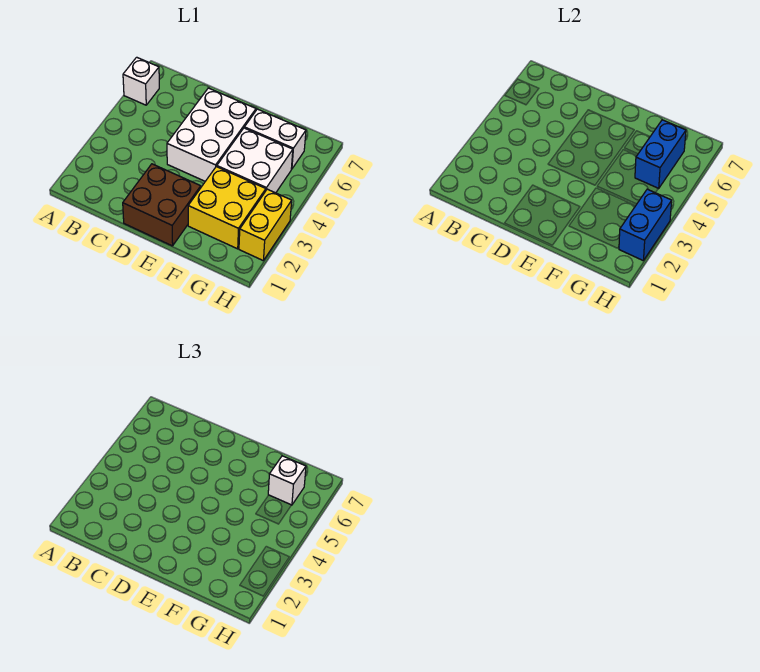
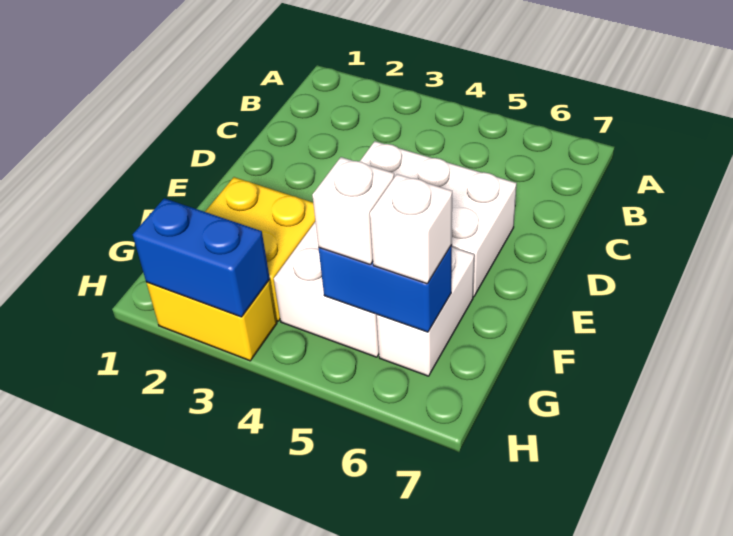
white 1x1 brick [123,57,159,105] -> white 1x1 brick moved to [312,157,394,265]
brown 2x2 brick [123,164,201,246] -> none

